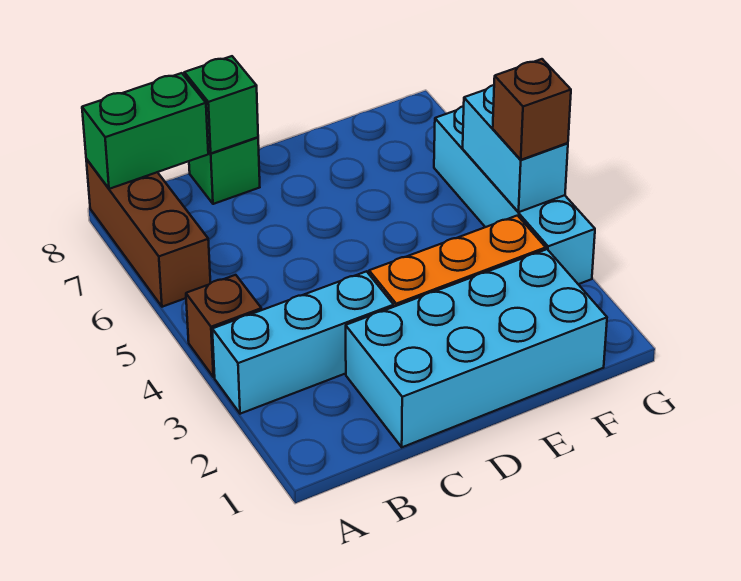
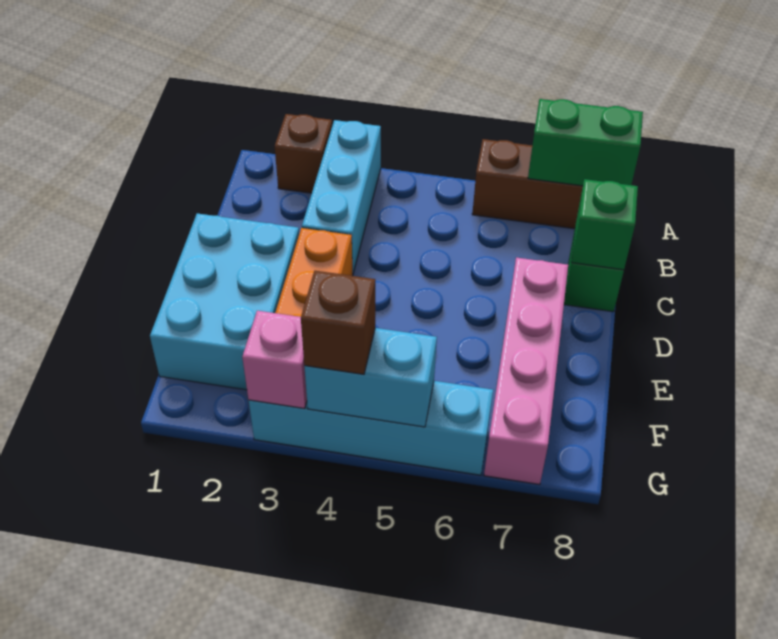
brown 1x1 brick [186,275,261,377] -> brown 1x1 brick moved to [275,114,332,193]
green 1x2 brick [82,73,208,189] -> green 1x2 brick turned to [528,99,643,186]
cyan 2x4 brick [346,249,607,447] -> cyan 2x3 brick [150,213,299,390]
none -> pink 1x4 brick [484,257,568,485]
none -> pink 1x1 brick [242,311,307,408]

